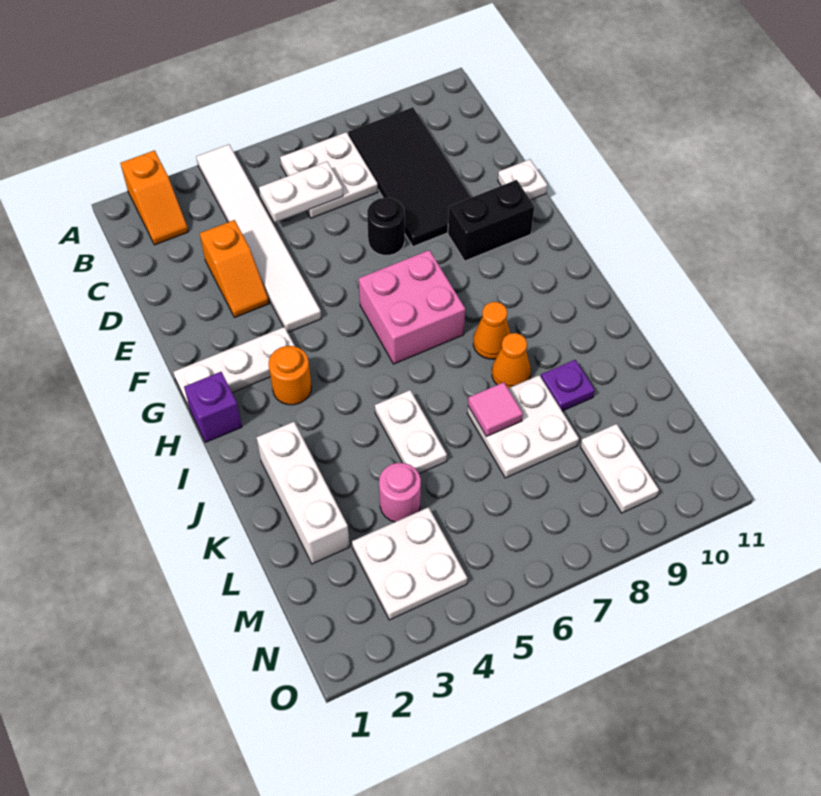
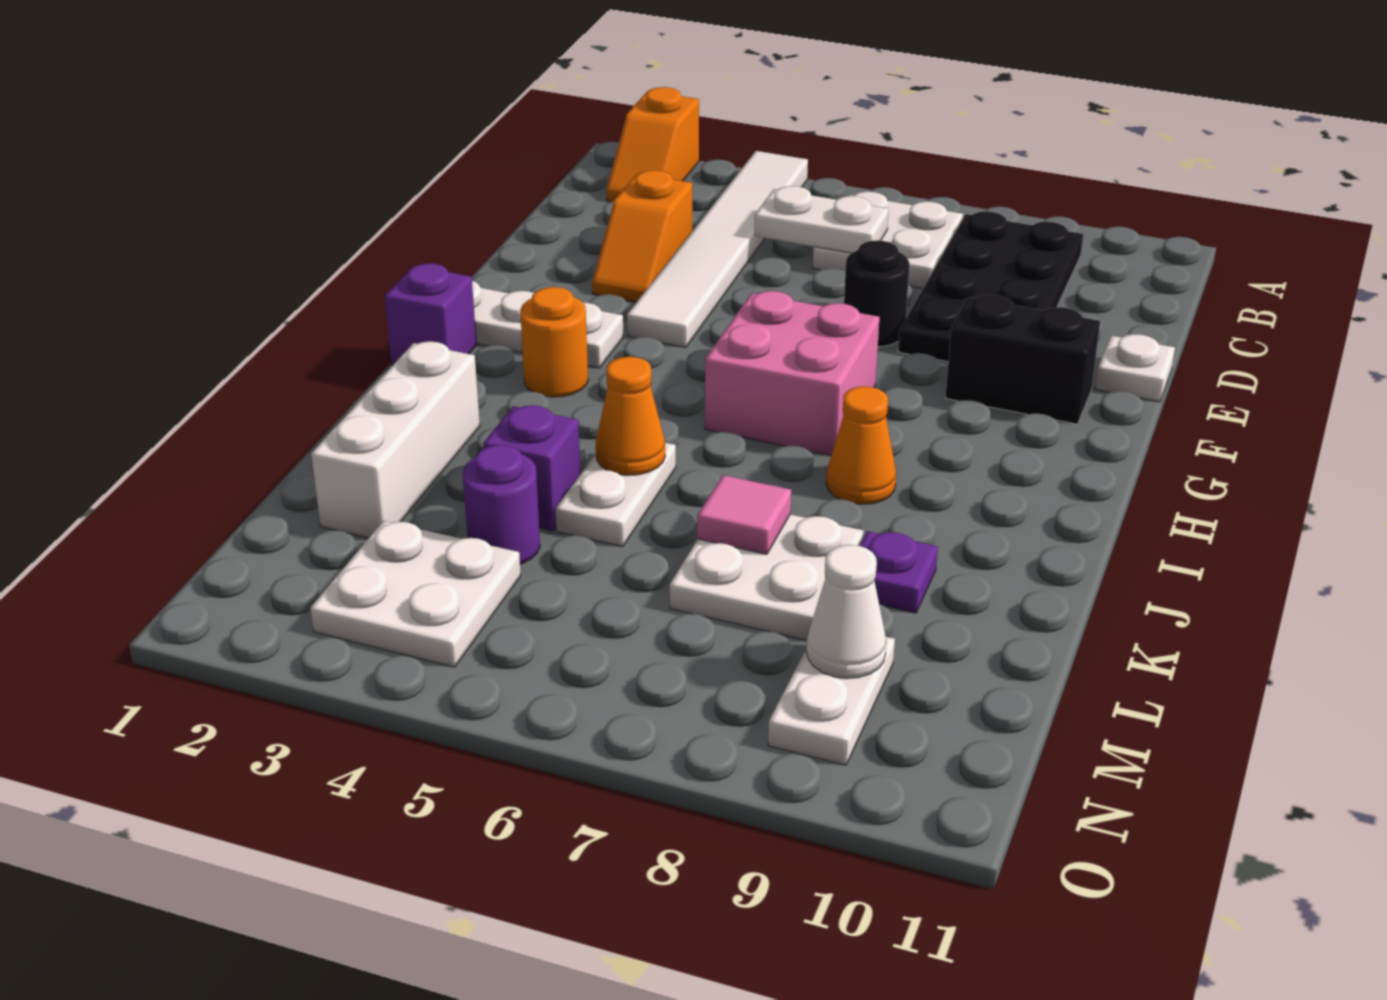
black 2x4 tile [348,107,471,247] -> black 2x4 plate [898,211,1083,362]
orange 1x1 cone [492,333,531,388] -> orange 1x1 cone moved to [596,357,665,475]
none -> purple 1x1 brick [483,405,581,531]
pink 1x1 round brick [379,463,421,522] -> purple 1x1 round brick [463,445,540,564]
none -> white 1x1 cone [806,545,886,678]

